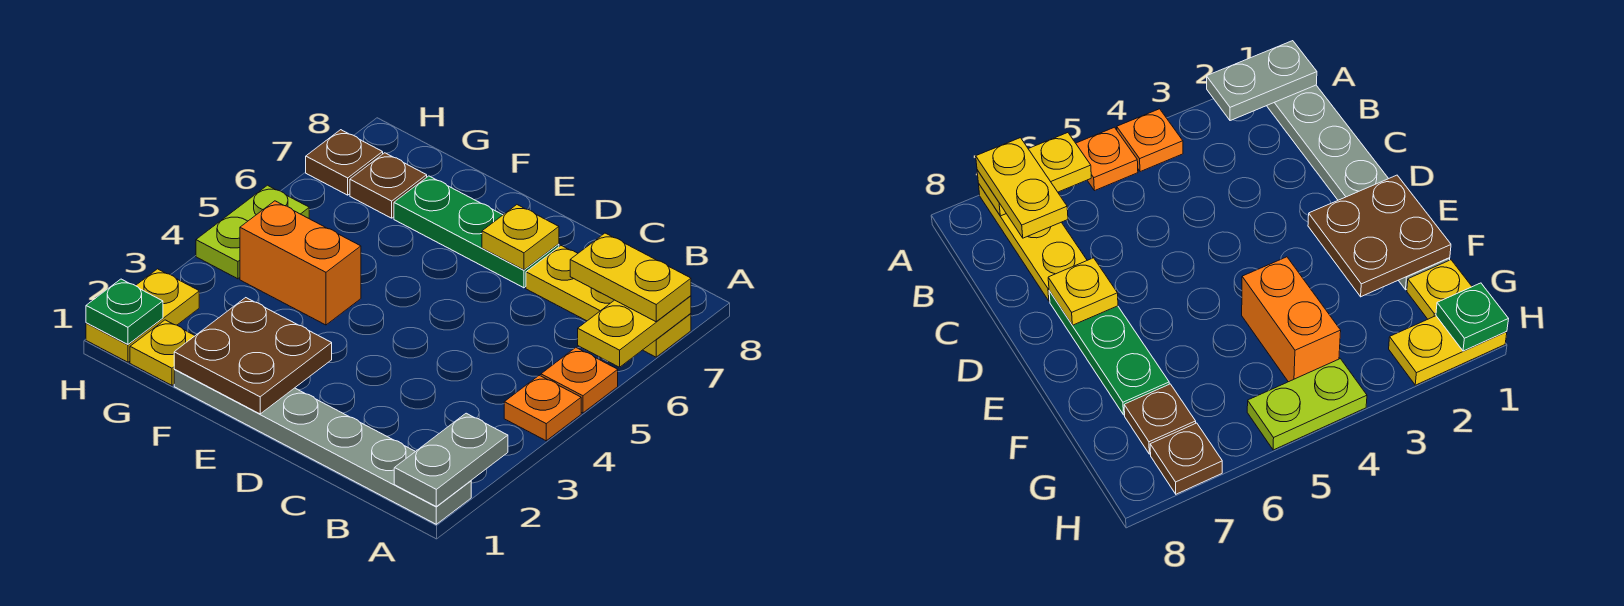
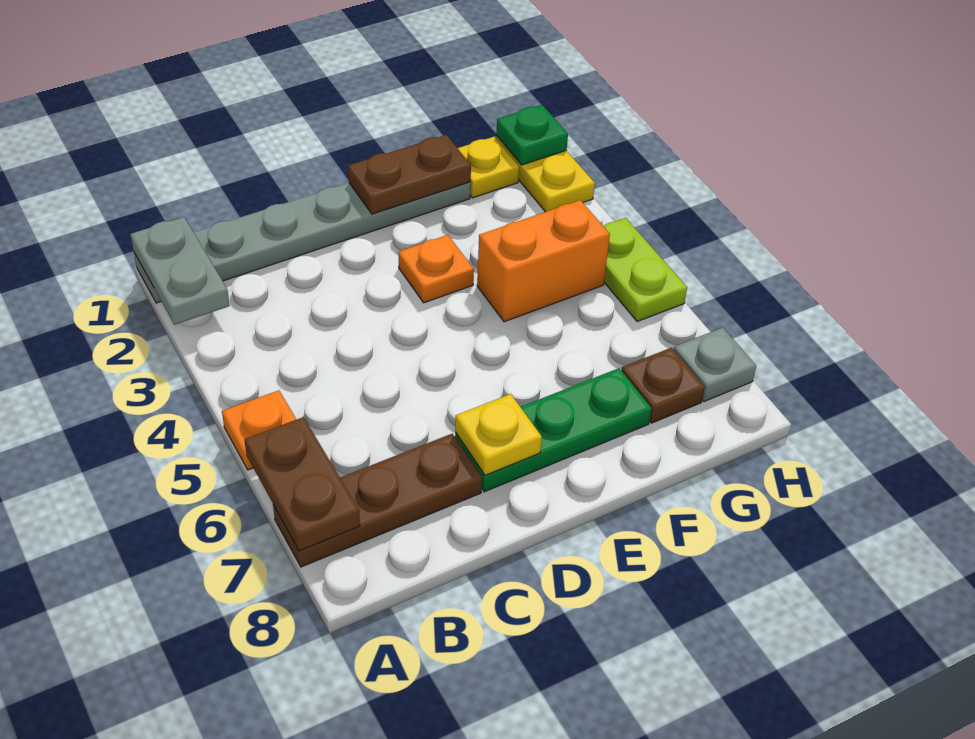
orange 1x1 plate [504,375,581,441] -> orange 1x1 plate moved to [398,235,474,303]
yellow 1x2 plate [578,296,691,367] -> brown 1x2 plate [244,417,360,551]
yellow 1x3 plate [526,246,691,357] -> brown 1x3 plate [273,434,482,567]
yellow 1x2 plate [570,233,691,322] -> none
brown 2x2 plate [174,298,332,414] -> brown 1x2 plate [348,135,471,214]
brown 1x1 plate [306,130,383,195] -> grey 1x1 plate [674,328,756,402]

